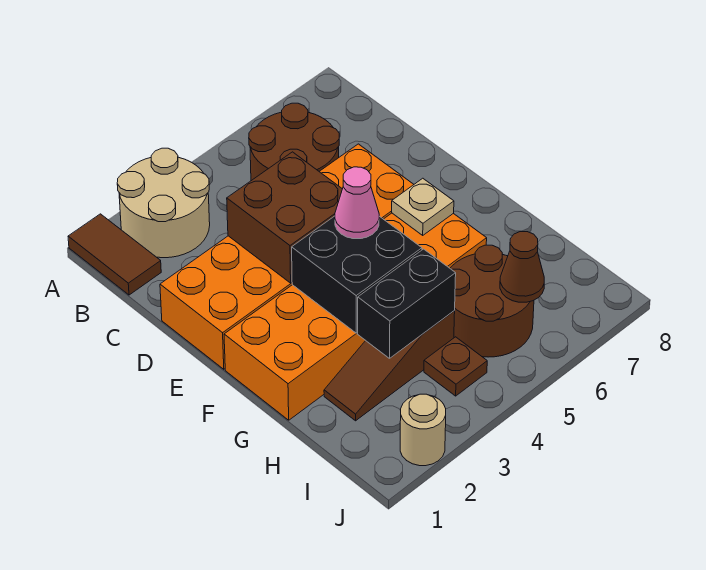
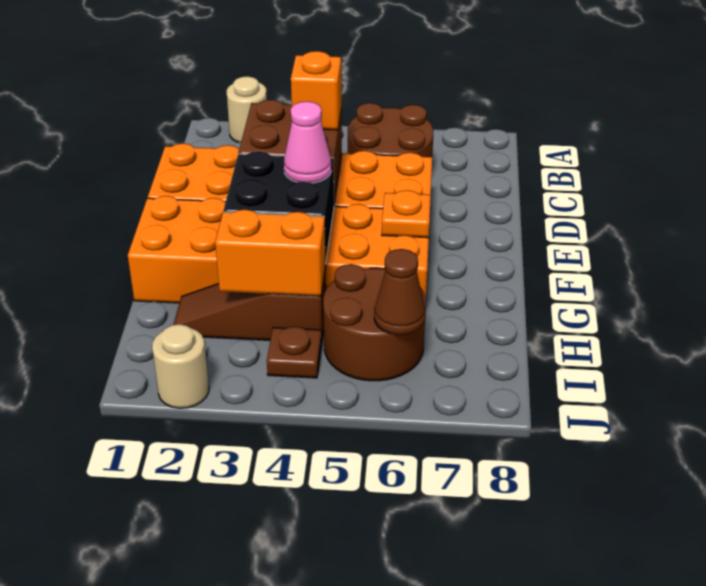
brown 1x2 tile [68,214,161,295] -> none
tan 2x2 round brick [117,148,210,258] -> tan 1x1 round brick [227,76,267,142]
none -> orange 1x1 brick [291,51,341,130]
tan 1x1 plate [392,178,454,235] -> orange 1x1 plate [382,190,431,238]
black 1x2 brick [357,249,456,358] -> orange 1x2 brick [215,210,325,296]

